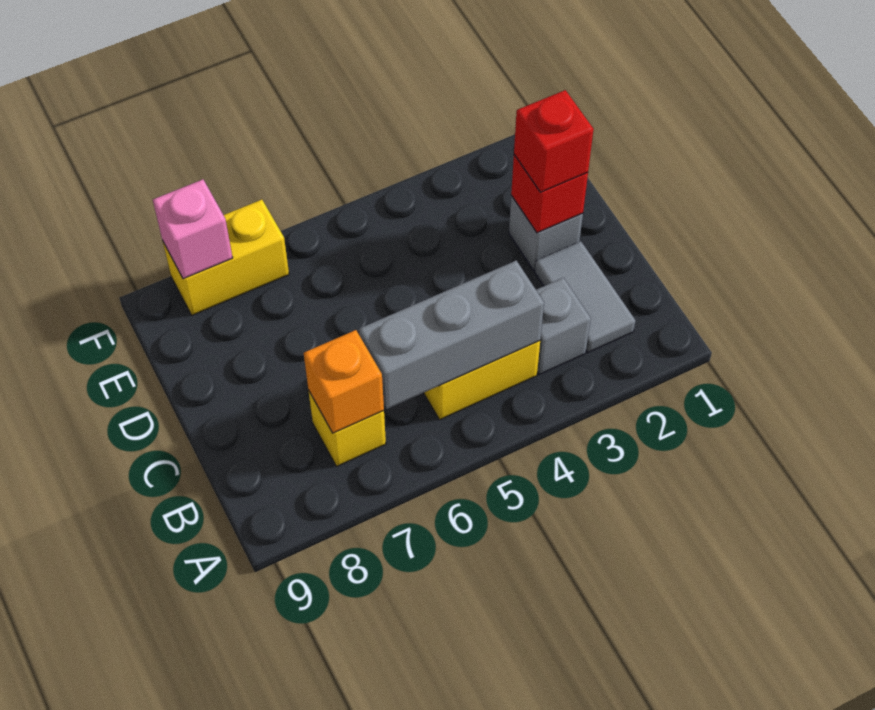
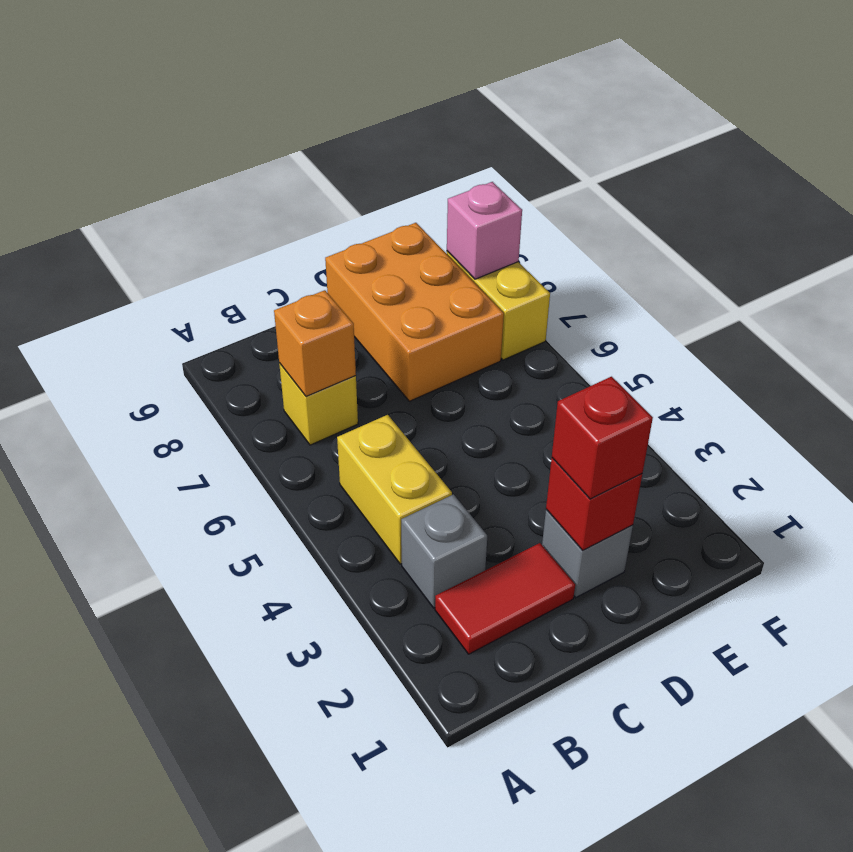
grey 1x2 tile [535,241,635,352] -> red 1x2 tile [435,543,575,654]
grey 1x3 brick [359,261,544,409] -> none
none -> orange 2x3 brick [325,223,504,401]

